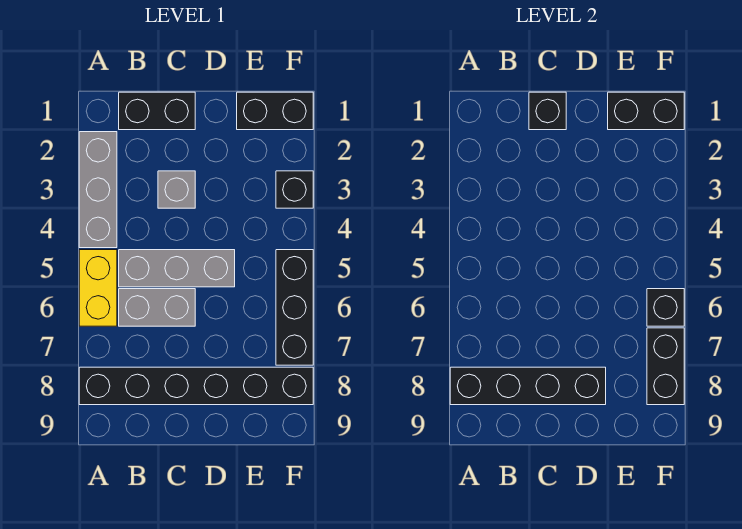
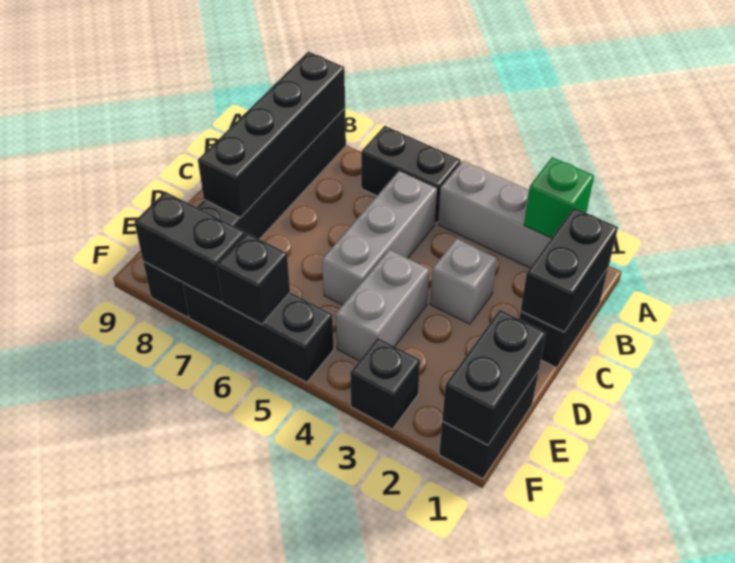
none -> green 1x1 brick [524,157,594,238]
yellow 1x2 brick [79,250,117,326] -> black 1x2 brick [361,126,461,224]
grey 1x2 brick [119,289,195,326] -> grey 1x2 brick moved to [336,250,429,361]
black 1x1 brick [529,92,566,130] -> black 1x2 brick [521,208,618,332]

